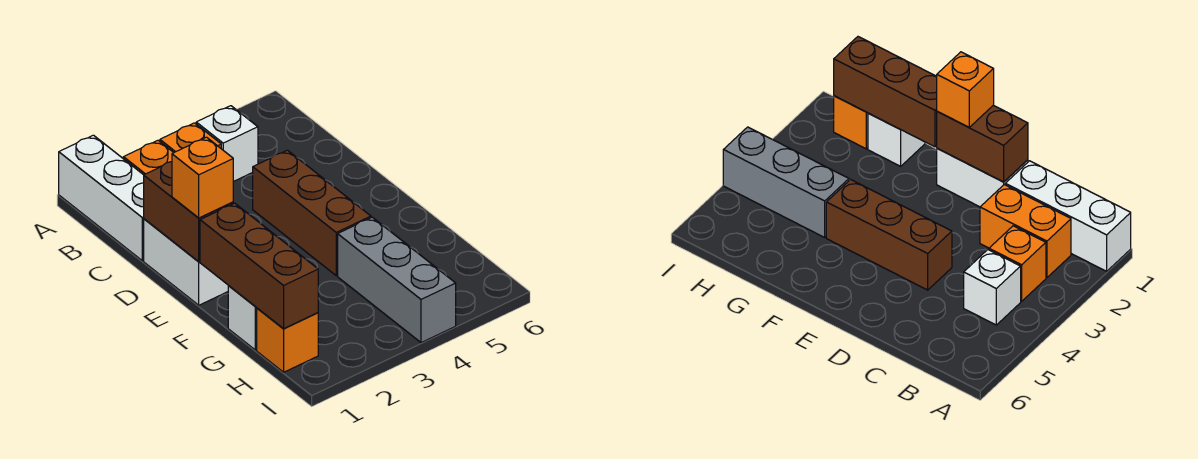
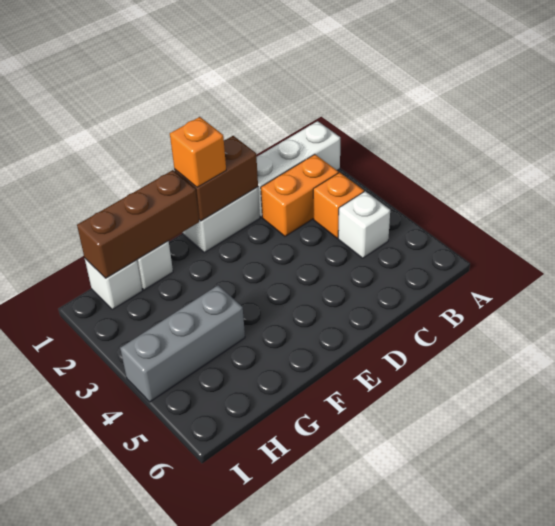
brown 1x3 brick [253,150,371,276] -> none
orange 1x1 brick [257,308,318,372] -> white 1x1 brick [85,259,142,309]

